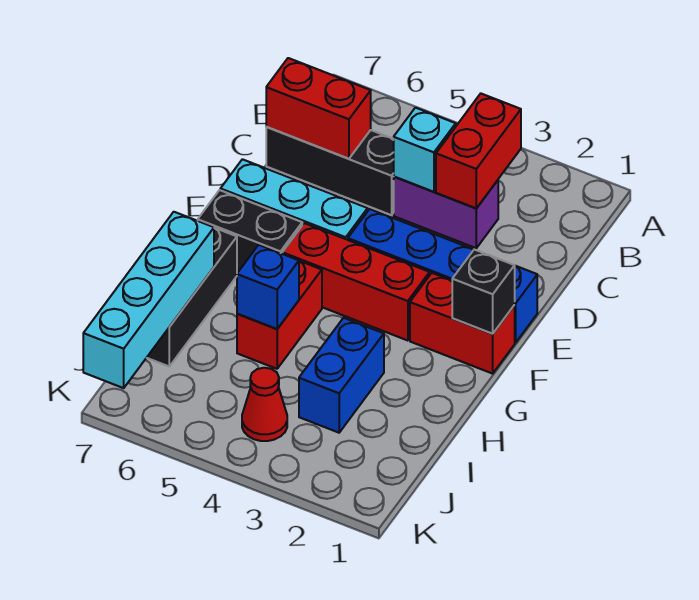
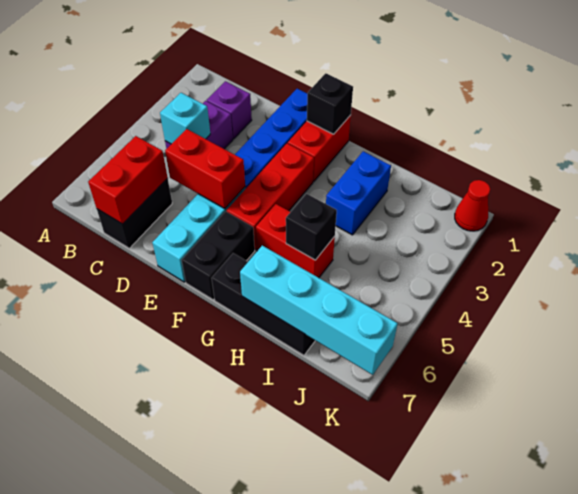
red 1x2 brick [436,94,521,208] -> red 1x2 brick moved to [165,129,245,209]
none -> purple 1x1 brick [207,81,252,139]
black 1x3 brick [266,127,394,215] -> black 1x2 brick [97,179,172,248]
blue 1x2 brick [299,318,384,433] -> blue 1x2 brick turned to [326,151,391,235]
blue 1x1 brick [237,245,299,329] -> black 1x1 brick [286,194,337,260]
red 1x1 cone [242,368,287,441] -> red 1x1 cone moved to [455,180,490,231]

